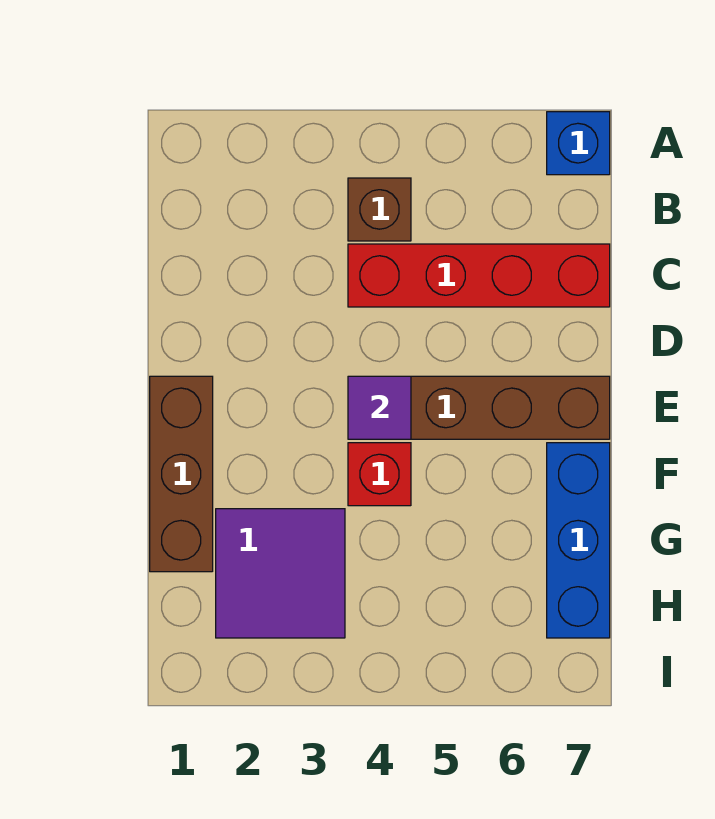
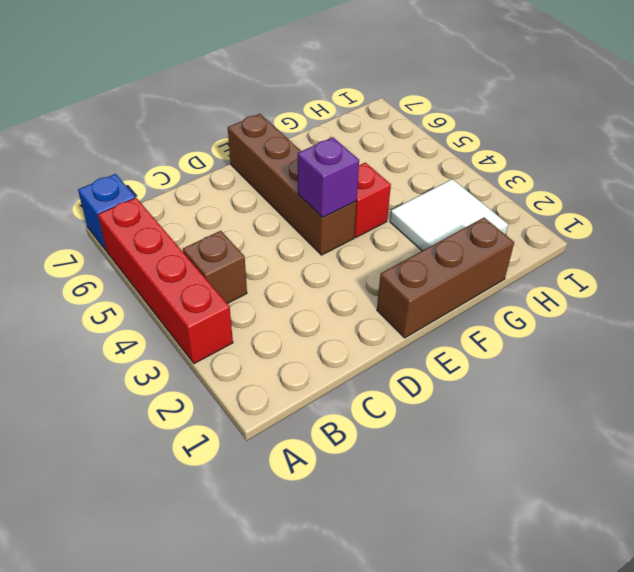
red 1x4 brick [348,244,610,307] -> red 1x4 brick moved to [98,198,233,364]
purple 1x1 tile [348,376,411,439] -> purple 1x1 brick [298,137,359,217]
blue 1x3 brick [547,443,610,638] -> none
purple 2x2 tile [216,509,345,638] -> white 2x2 tile [390,179,508,251]

